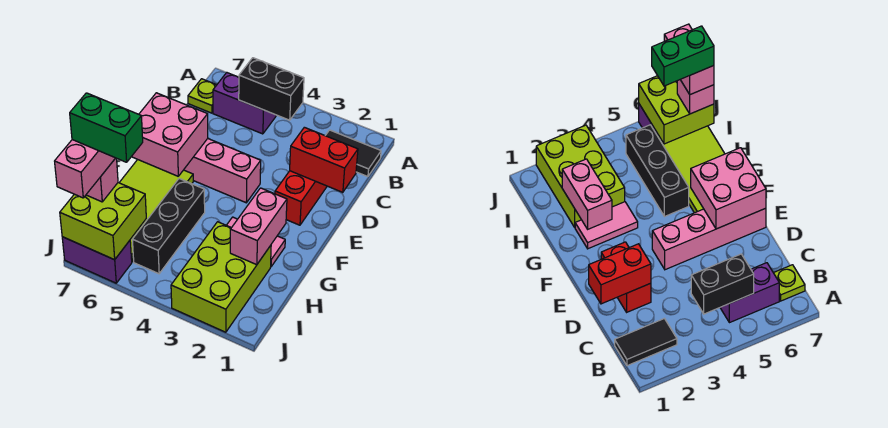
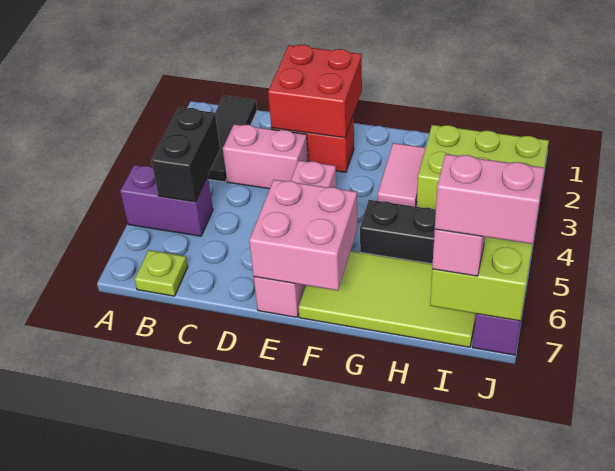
black 1x2 tile [325,130,381,177] -> black 1x3 tile [208,96,257,182]
purple 1x2 brick [213,73,276,134] -> purple 1x2 brick turned to [120,165,213,236]
red 1x2 brick [290,127,358,192] -> red 2x2 brick [268,45,362,138]
pink 1x2 brick [230,188,287,265] -> pink 1x2 brick moved to [223,124,308,189]
green 1x2 brick [70,93,143,162] -> none

